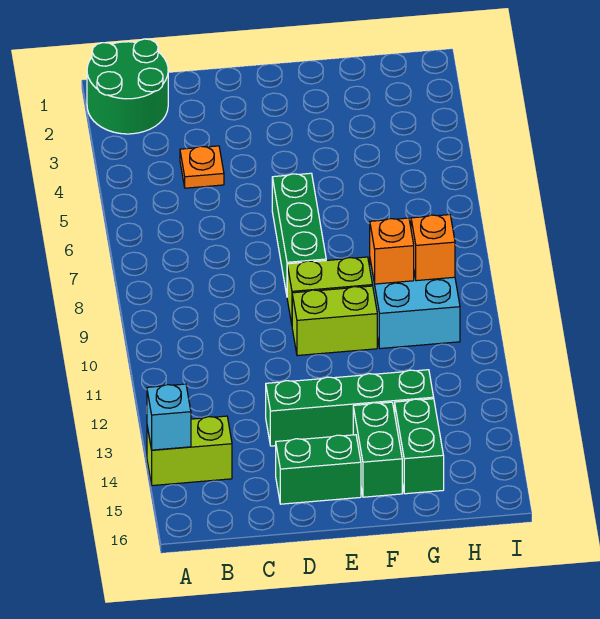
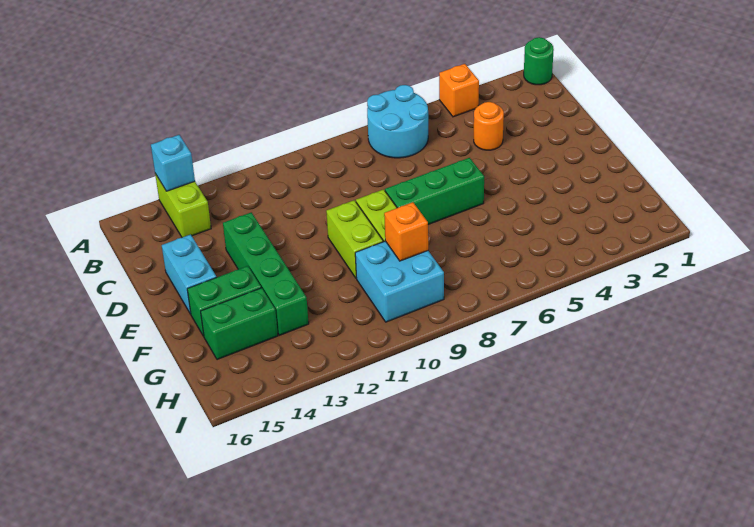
green 2x2 round brick [87,39,168,134] -> green 1x1 round brick [524,37,554,85]
none -> cyan 2x2 round brick [367,85,428,158]
orange 1x1 plate [180,146,224,188] -> orange 1x1 round brick [474,102,504,150]
green 1x2 brick [276,435,361,504] -> cyan 1x2 brick [162,234,216,314]
orange 1x1 brick [411,215,455,281] -> orange 1x1 brick moved to [439,64,479,117]

